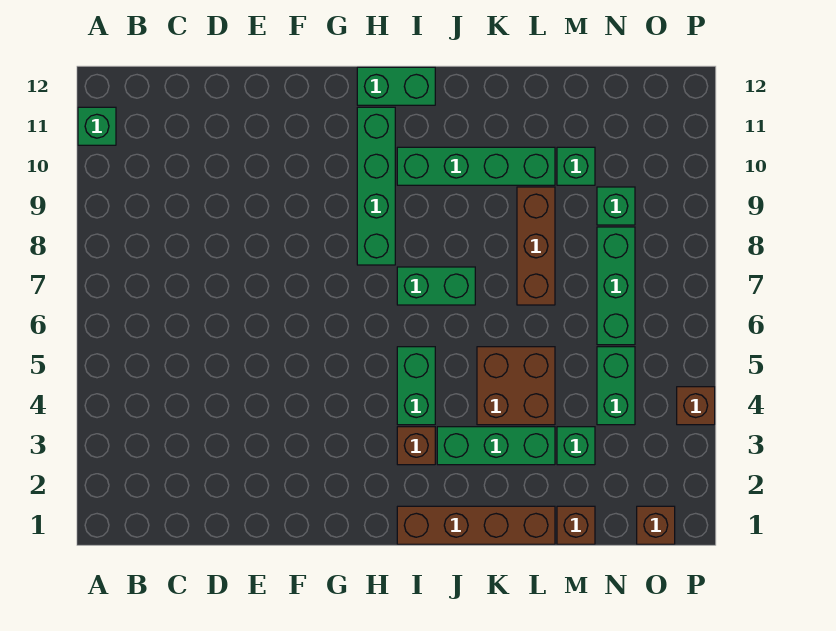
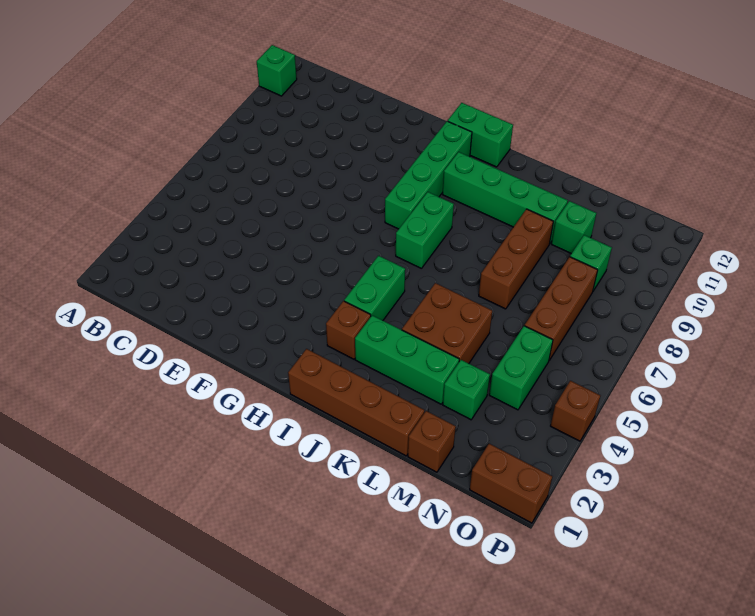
green 1x2 brick [397,267,475,305] -> green 1x2 brick turned to [396,192,454,269]
green 1x3 brick [597,227,635,345] -> brown 1x3 brick [525,257,598,360]
brown 1x1 brick [637,506,675,544] -> brown 1x2 brick [470,444,552,523]

